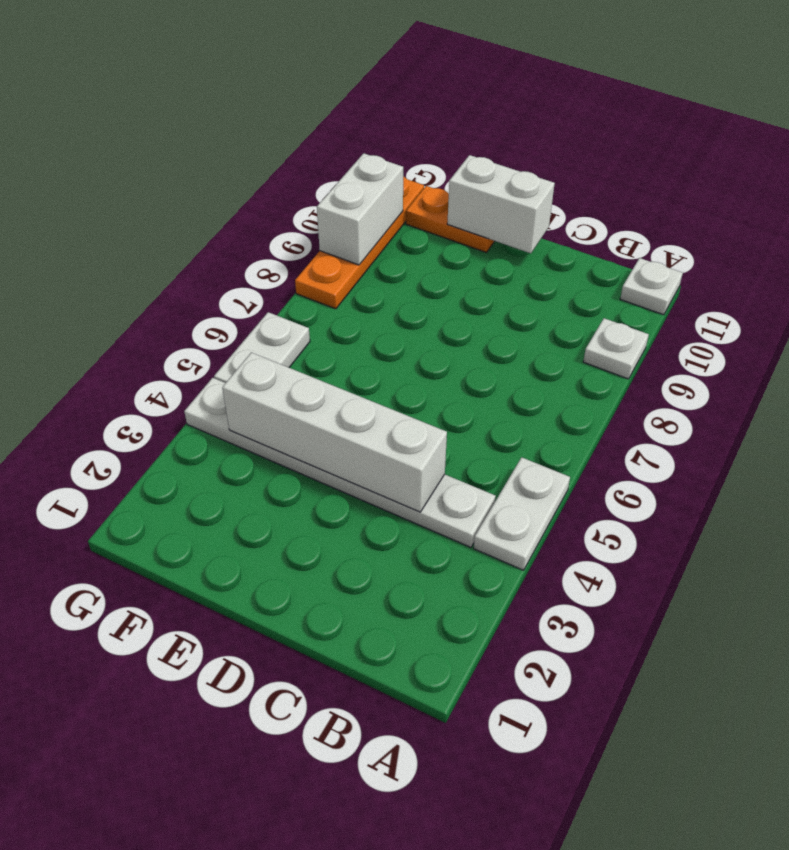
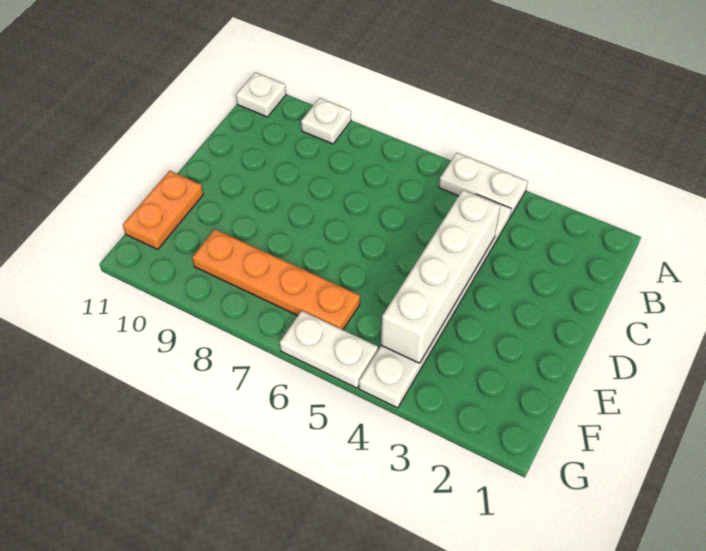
white 1x2 brick [447,155,555,253] -> none
orange 1x4 plate [295,176,424,309] -> orange 1x4 plate moved to [192,229,360,330]
white 1x2 brick [317,153,403,265] -> none

